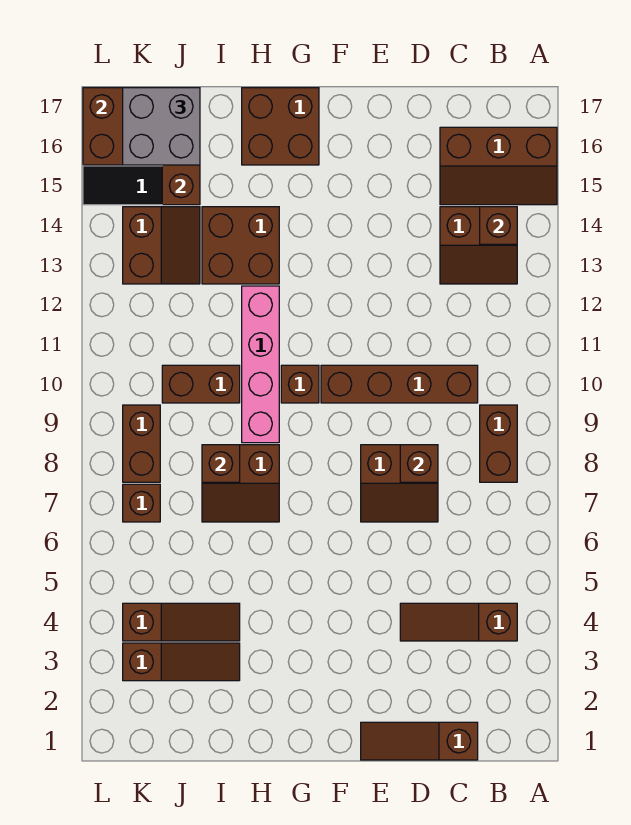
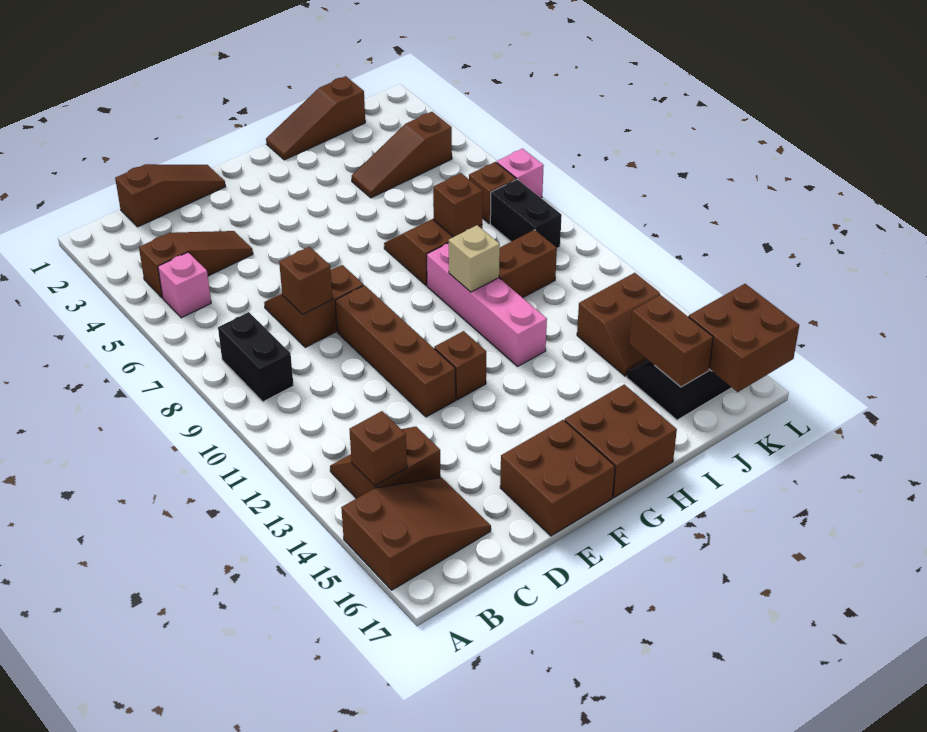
brown 2x3 slope [440,127,557,205] -> brown 2x3 slope turned to [341,478,491,590]
none -> pink 1x1 brick [158,252,211,318]
brown 1x2 brick [480,405,517,482] -> black 1x2 brick [218,312,294,402]
brown 1x4 brick [321,365,478,403] -> brown 1x4 brick turned to [335,285,456,417]
brown 1x1 brick [281,365,319,403] -> brown 1x1 brick moved to [434,331,486,400]
none -> tan 1x1 brick [449,225,500,292]
brown 2x2 brick [202,207,279,284] -> brown 2x2 brick moved to [500,420,615,536]
brown 1x3 slope [123,643,240,681] -> brown 1x3 slope moved to [266,76,365,160]
brown 2x2 slope [123,207,200,284] -> brown 2x2 slope turned to [577,273,660,376]
grey 2x2 brick [123,88,200,165] -> none
brown 1x2 brick [123,405,160,482] -> black 1x2 brick [490,179,562,248]
none -> pink 1x1 brick [497,149,544,198]

